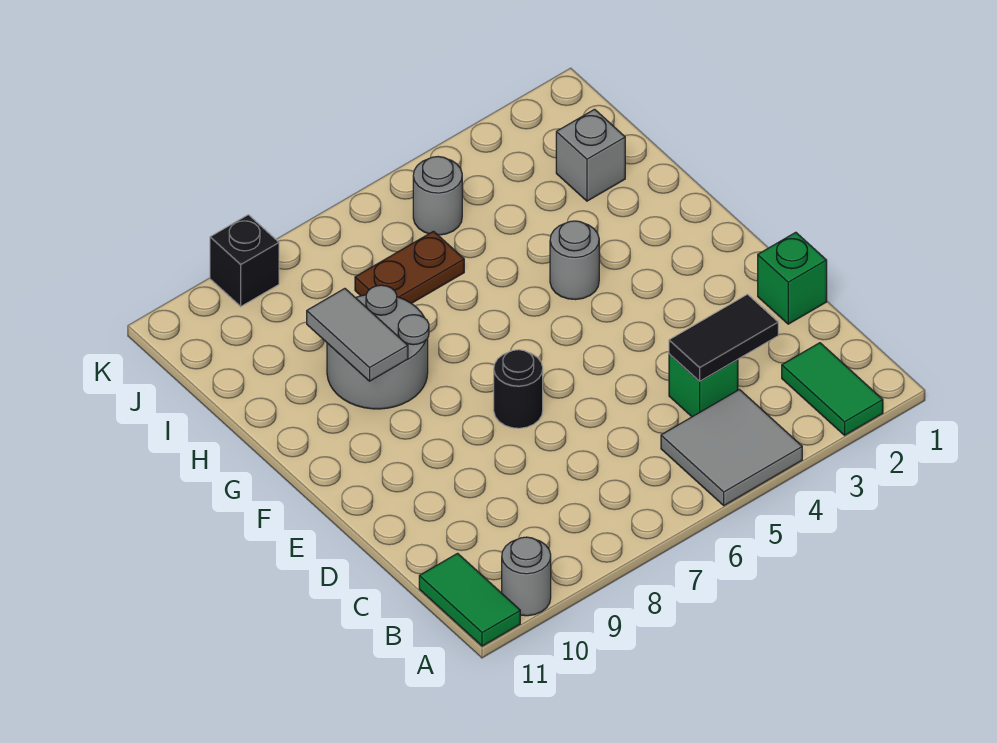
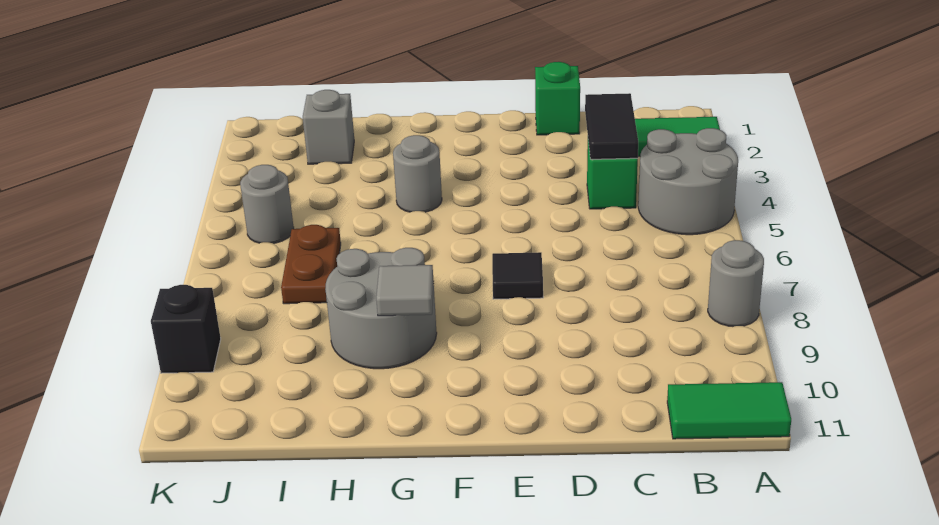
grey 2x2 tile [661,390,802,506] -> grey 2x2 round brick [638,128,738,235]
grey 1x1 round brick [502,537,551,616] -> grey 1x1 round brick moved to [708,240,764,327]
black 1x1 round brick [494,350,543,428] -> black 1x1 tile [492,252,543,299]
grey 1x2 tile [307,289,408,381] -> grey 1x1 tile [376,265,434,316]

